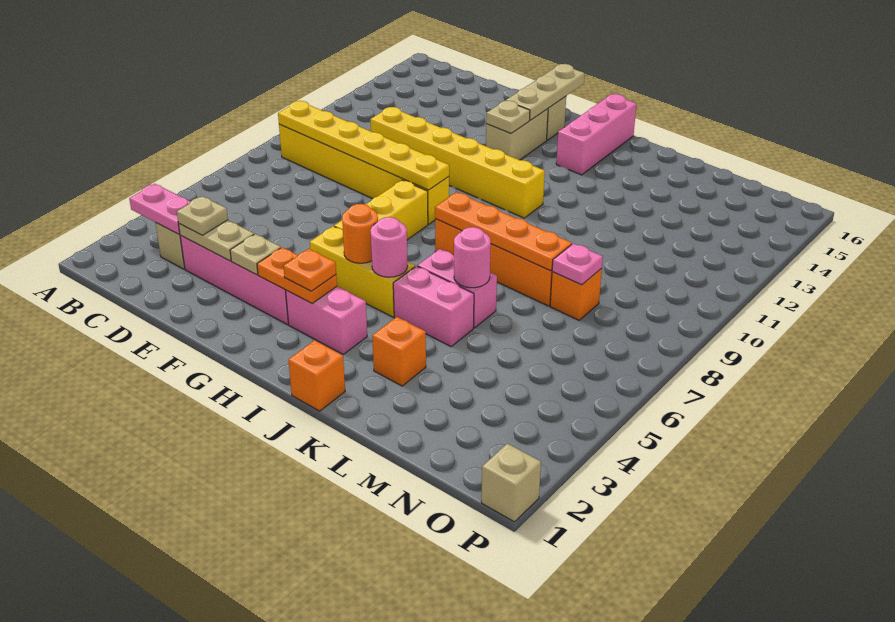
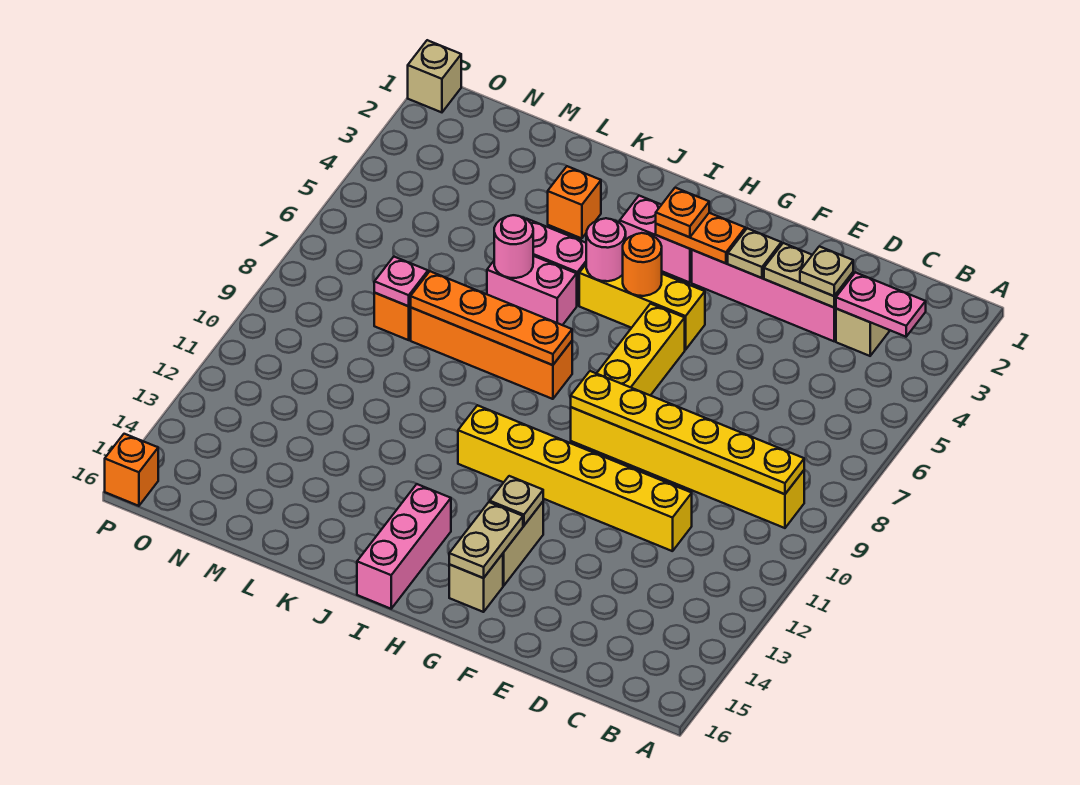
tan 1x3 plate [506,64,585,120] -> tan 1x2 plate [449,502,523,578]
orange 1x1 brick [289,340,345,411] -> orange 1x1 brick moved to [105,434,158,506]

